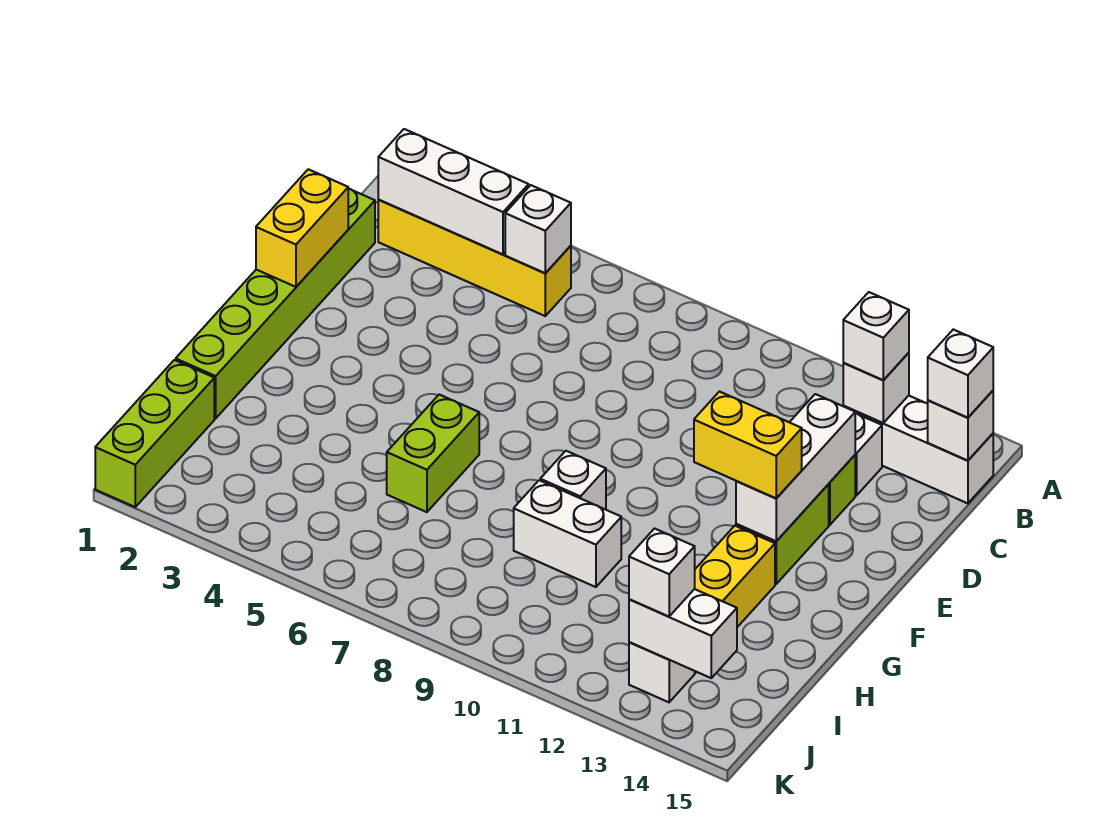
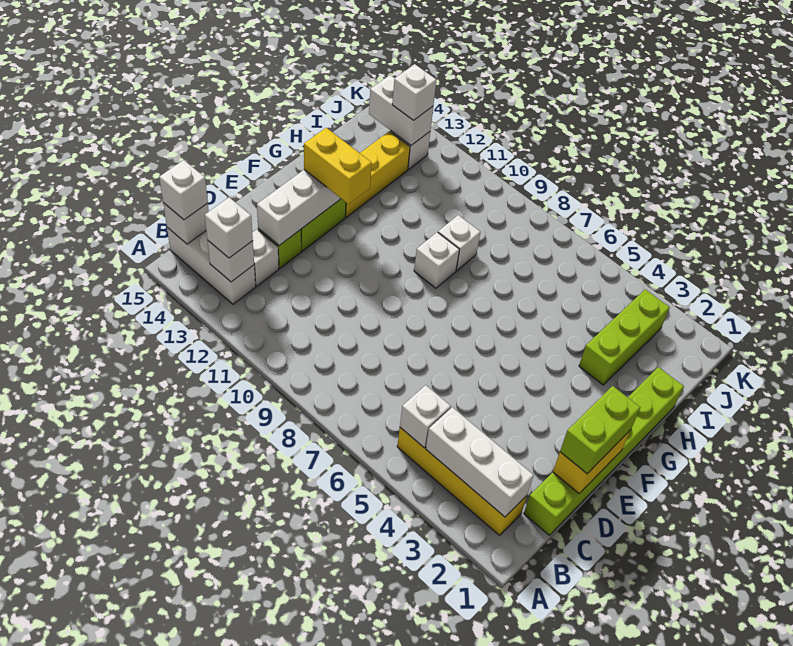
lime 1x2 brick [387,395,479,512] -> lime 1x2 brick moved to [560,386,640,474]
white 1x2 brick [514,480,621,587] -> white 1x1 brick [438,215,480,271]
lime 1x3 brick [95,360,214,507] -> lime 1x3 brick moved to [579,289,670,385]

